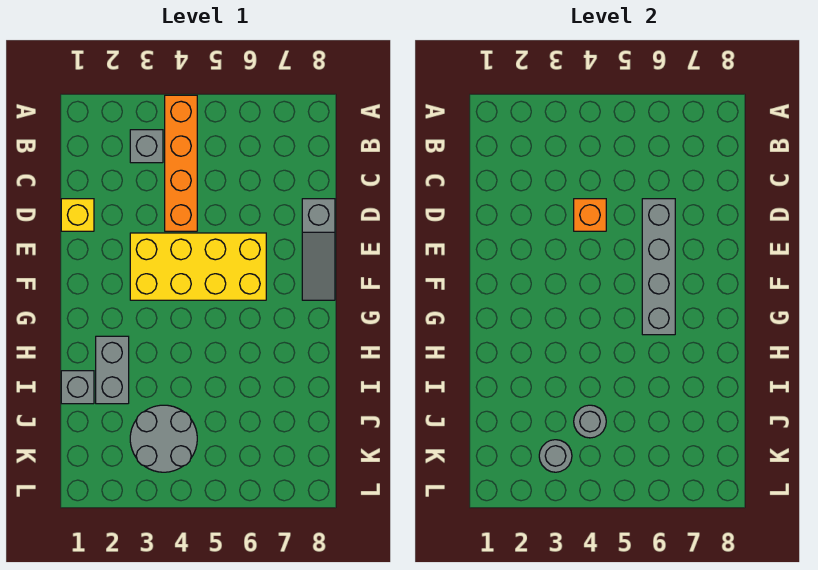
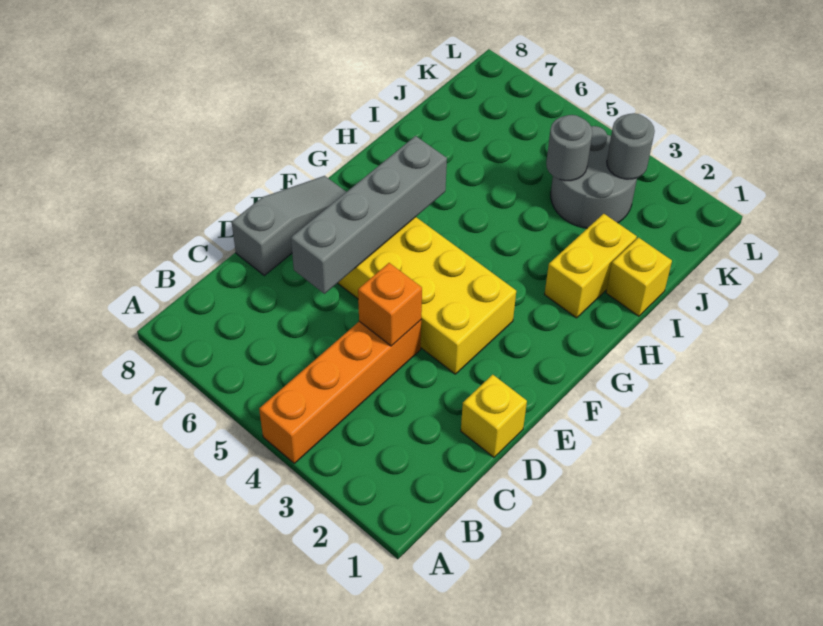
grey 1x1 brick [130,130,163,163] -> none
grey 1x2 brick [96,336,129,404] -> yellow 1x2 brick [544,214,637,318]
grey 1x1 brick [61,371,94,404] -> yellow 1x1 brick [606,238,672,316]

